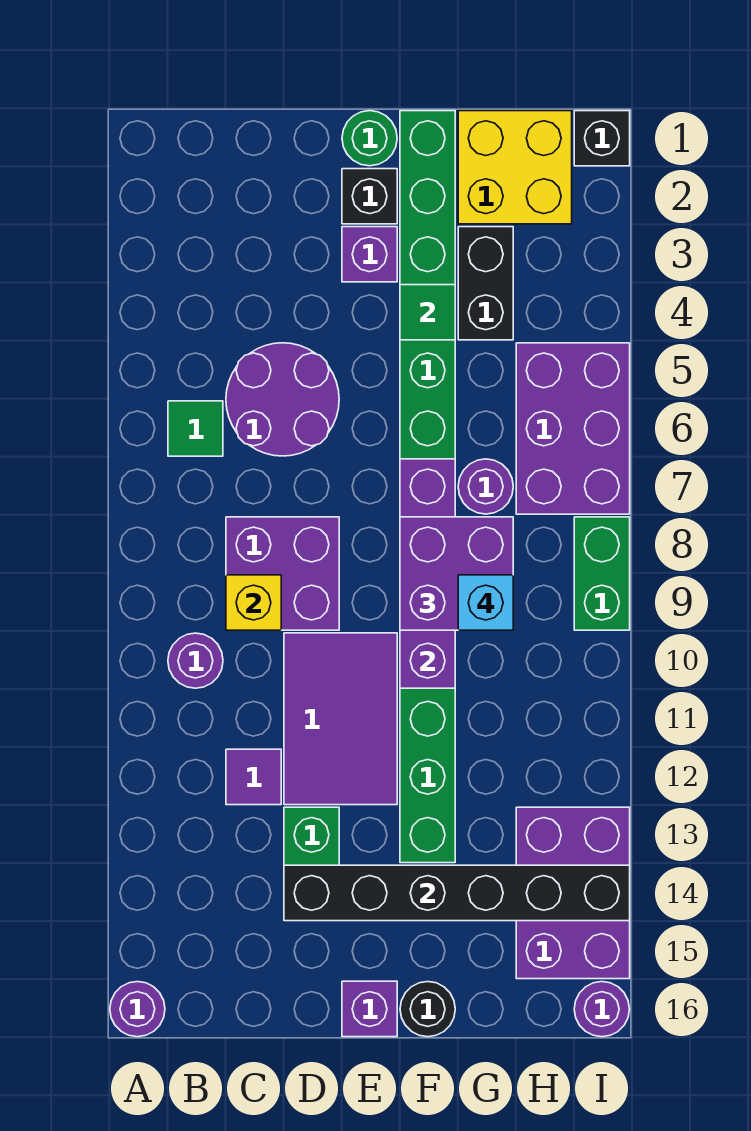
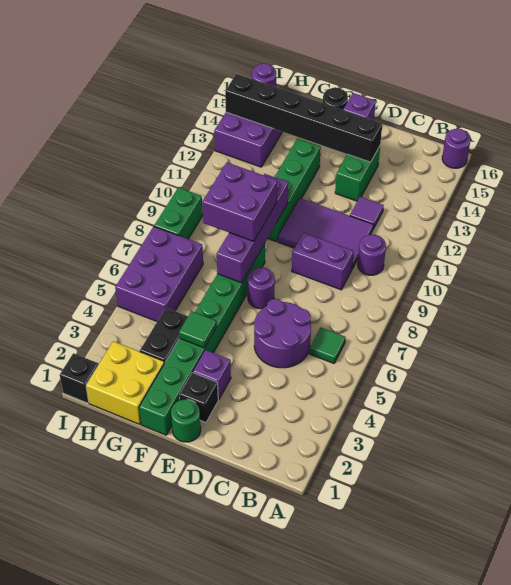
purple 2x2 brick [226,517,339,630] -> purple 1x2 brick [292,233,353,290]
yellow 1x1 brick [226,575,281,630] -> none
purple 2x3 tile [284,633,397,805] -> purple 2x3 tile turned to [278,198,373,269]
purple 1x1 round brick [458,459,513,514] -> purple 1x1 round brick moved to [248,267,275,309]
cyan 1x1 brick [458,575,513,630] -> none

